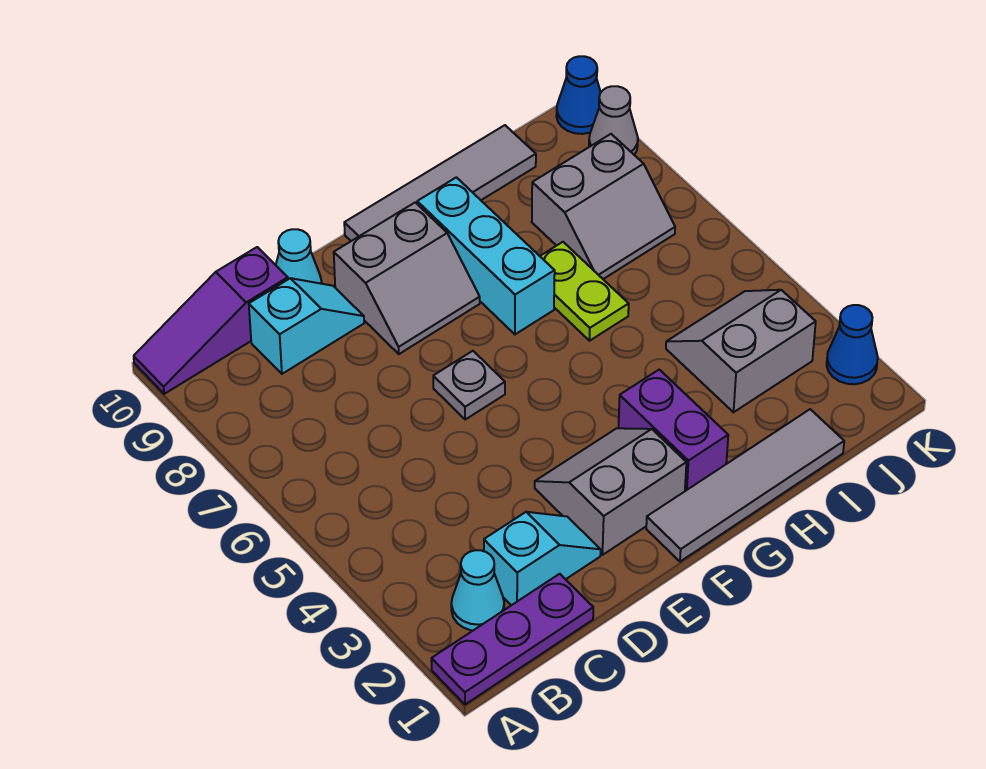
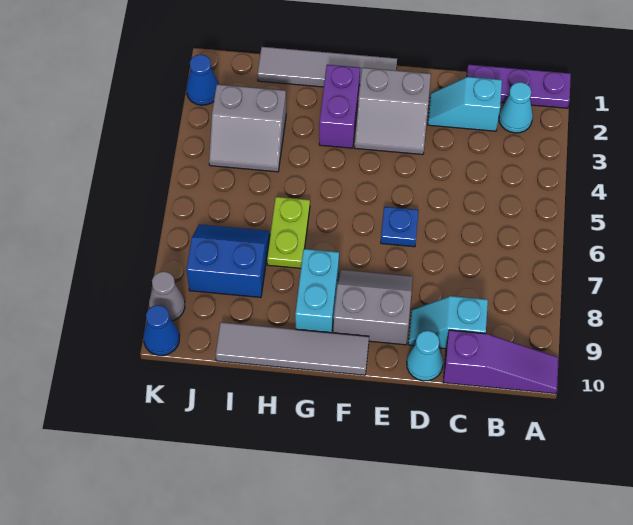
grey 1x1 plate [433,351,505,419] -> blue 1x1 plate [381,207,419,247]
cyan 1x3 brick [417,177,555,334] -> cyan 1x2 brick [295,249,339,333]
grey 2x2 slope [532,134,675,279] -> blue 2x2 slope [187,224,270,297]

